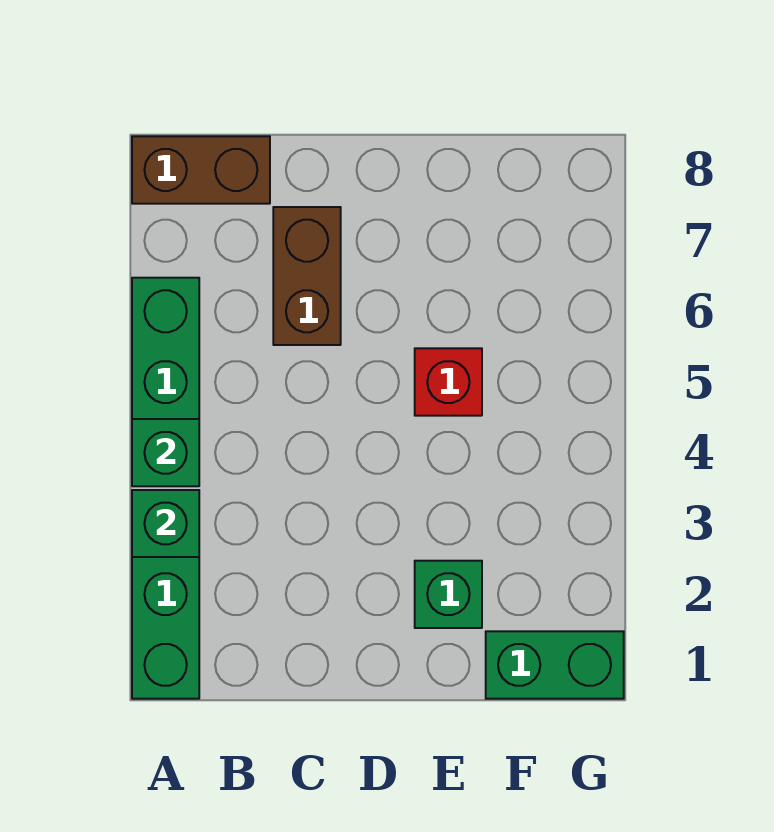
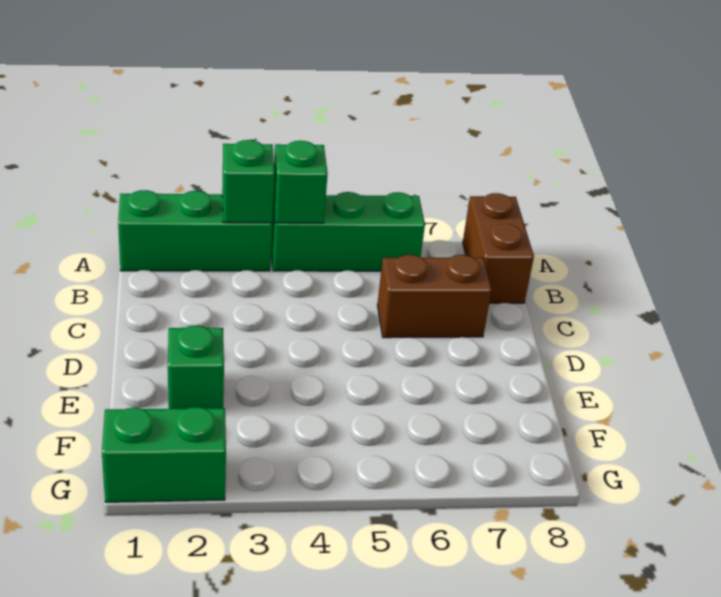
red 1x1 brick [415,348,482,416] -> none
green 1x2 brick [486,631,624,699] -> green 1x2 brick turned to [102,407,226,502]

